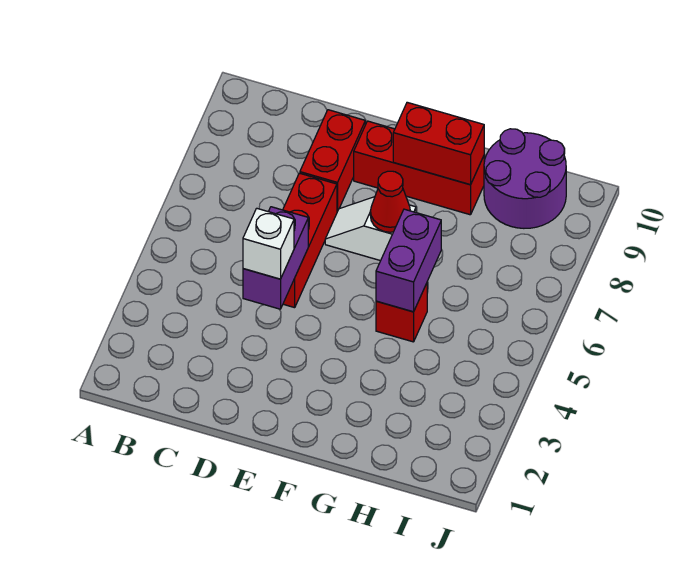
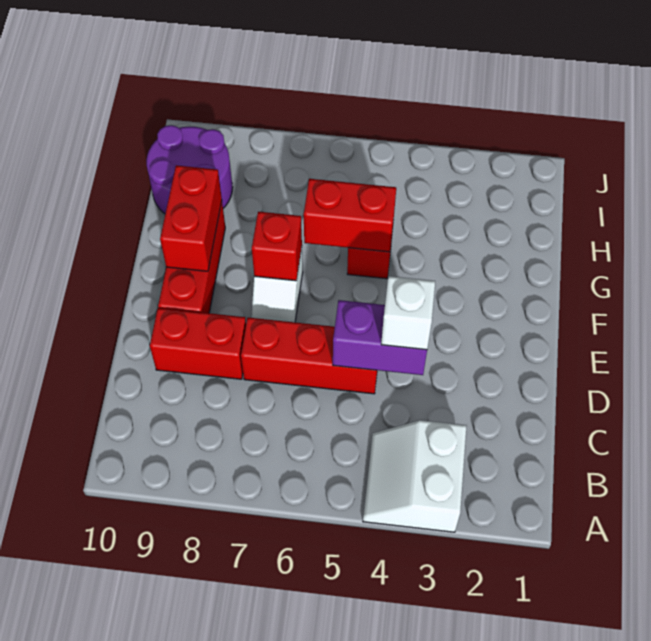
none -> white 2x2 slope [363,420,466,532]
red 1x1 cone [370,171,410,232] -> red 1x1 brick [252,212,302,281]
purple 1x2 brick [376,209,441,312] -> red 1x2 brick [304,179,396,252]

